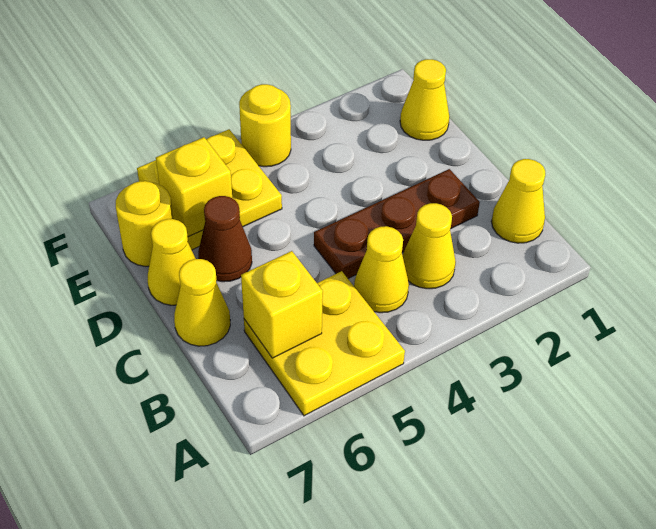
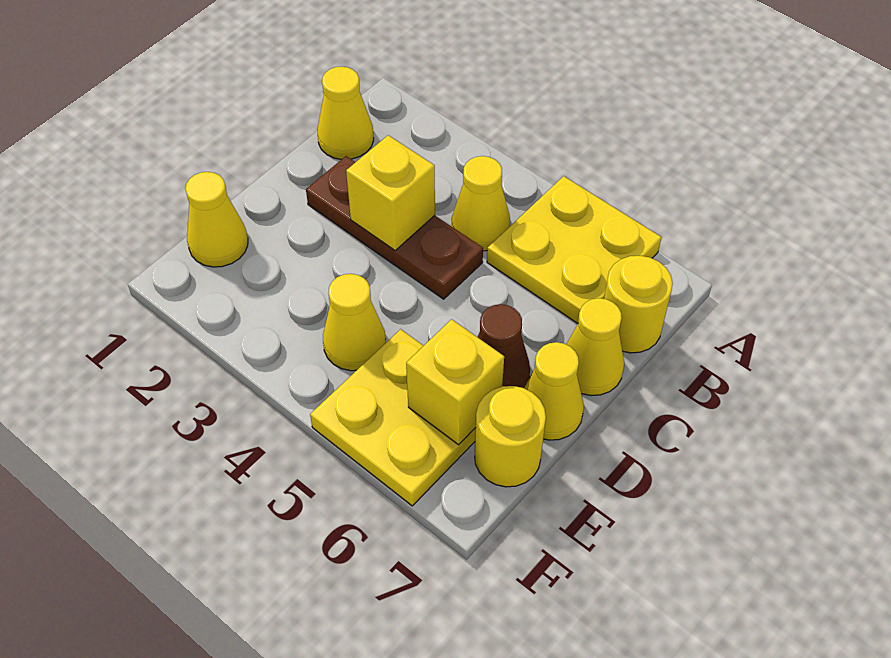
yellow 1x1 cone [403,203,456,289] -> yellow 1x1 cone moved to [323,274,386,371]
yellow 1x1 brick [241,251,323,358] -> yellow 1x1 brick moved to [346,135,435,250]
yellow 1x1 round brick [239,84,291,167] -> yellow 1x1 round brick moved to [604,256,673,353]

